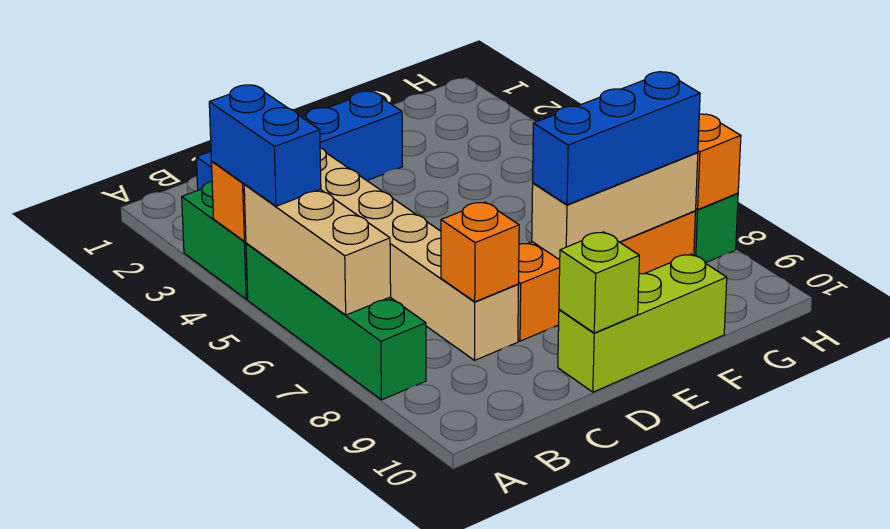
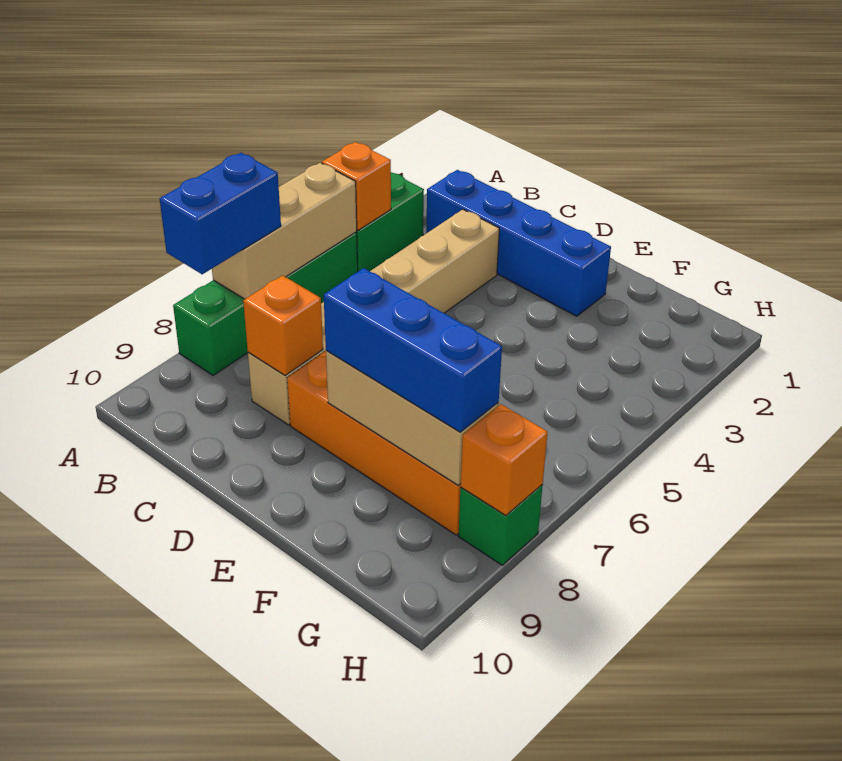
blue 1x2 brick [209,85,321,206] -> blue 1x2 brick moved to [160,153,281,274]
lime 1x3 brick [558,254,727,392] -> none
lime 1x1 brick [559,232,639,333] -> none

